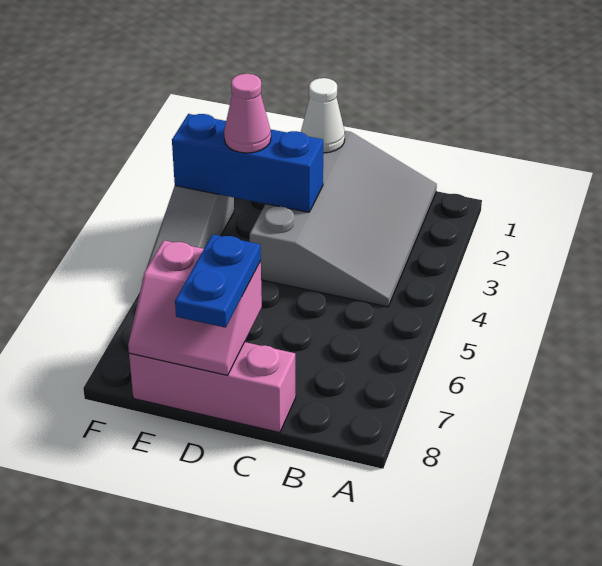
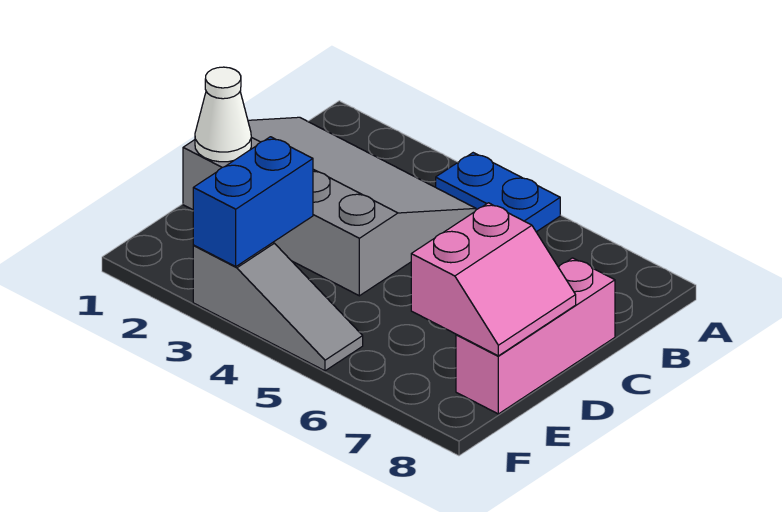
blue 1x3 brick [172,114,323,212] -> blue 1x2 brick [193,137,313,267]
blue 1x2 plate [175,234,261,328] -> blue 1x2 plate moved to [436,153,560,232]
pink 1x1 cone [224,74,271,153] -> none

